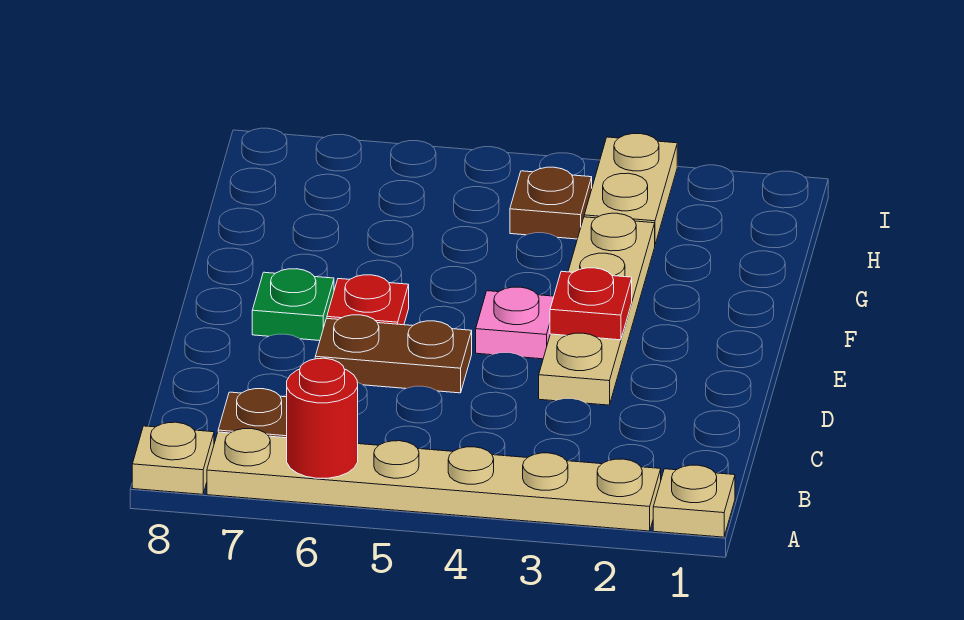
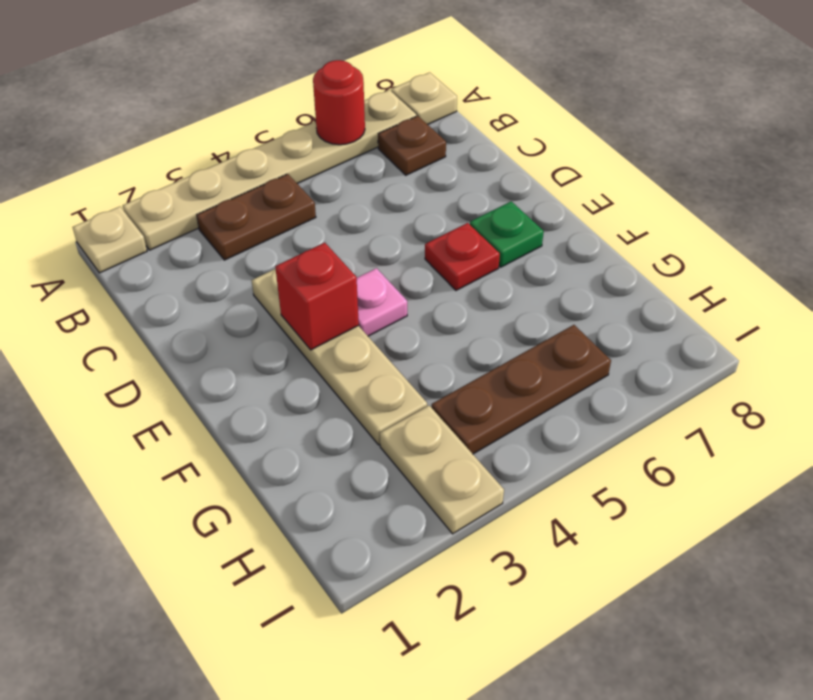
brown 1x2 plate [315,315,472,393] -> brown 1x2 plate moved to [197,174,316,260]
red 1x1 plate [550,268,632,340] -> red 1x1 brick [275,243,359,350]
brown 1x1 plate [510,167,592,239] -> brown 1x3 plate [432,325,611,454]

